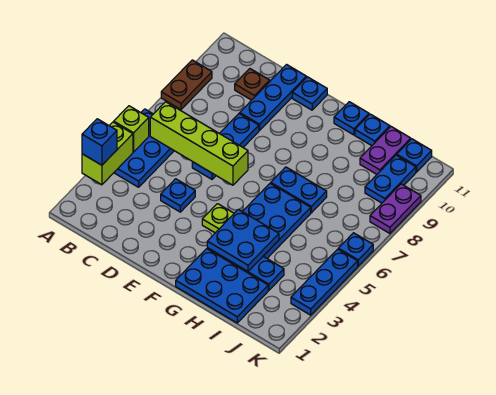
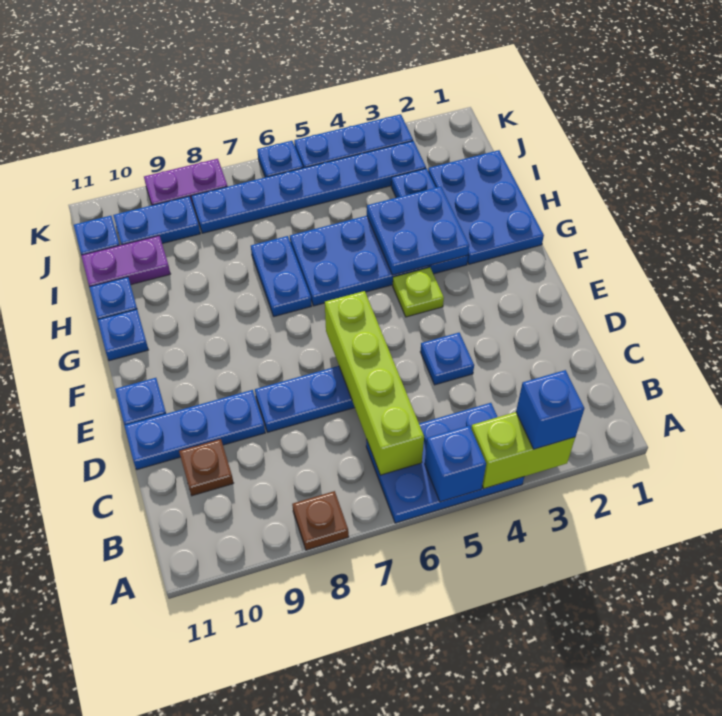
lime 1x1 brick [114,106,149,152] -> blue 1x1 brick [425,426,486,502]
brown 1x2 plate [161,60,212,109] -> brown 1x1 plate [292,491,349,550]
none -> blue 1x6 plate [191,141,426,233]

